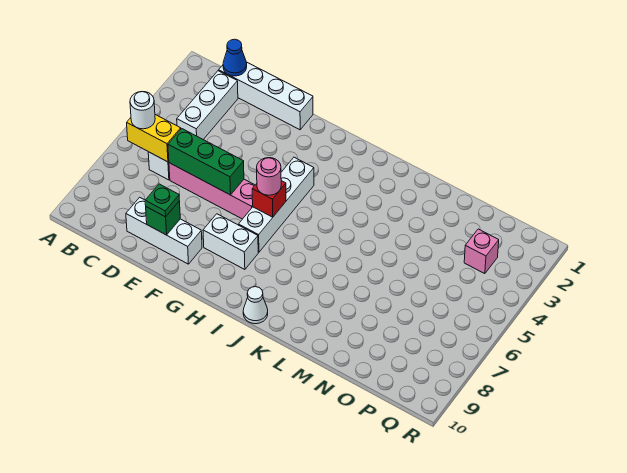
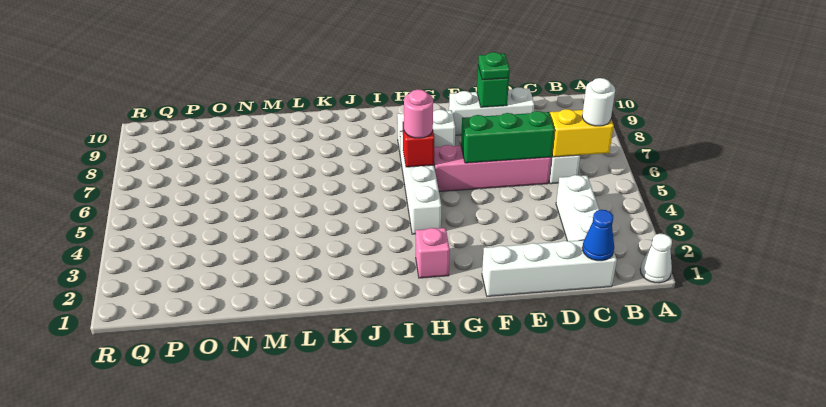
white 1x1 cone [243,287,268,324] -> white 1x1 cone moved to [640,234,672,283]
pink 1x1 brick [464,229,499,274] -> pink 1x1 brick moved to [416,228,450,278]

